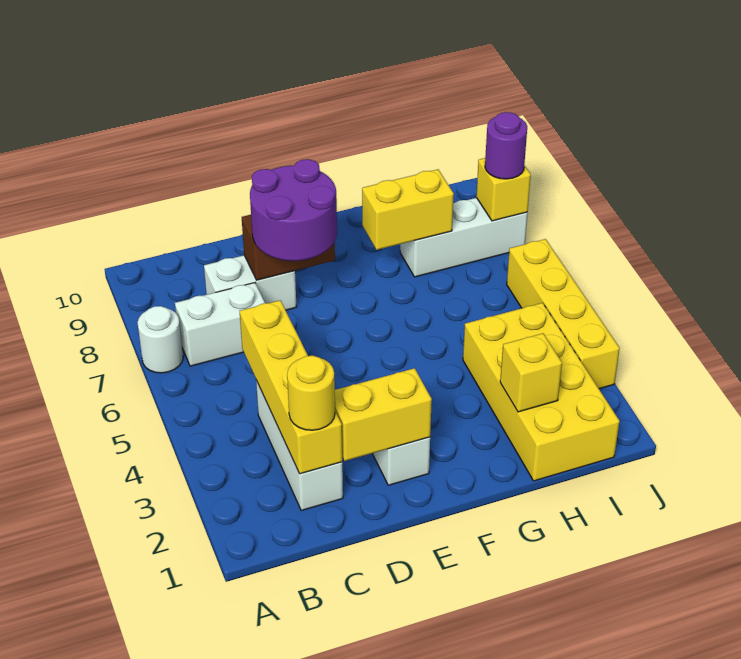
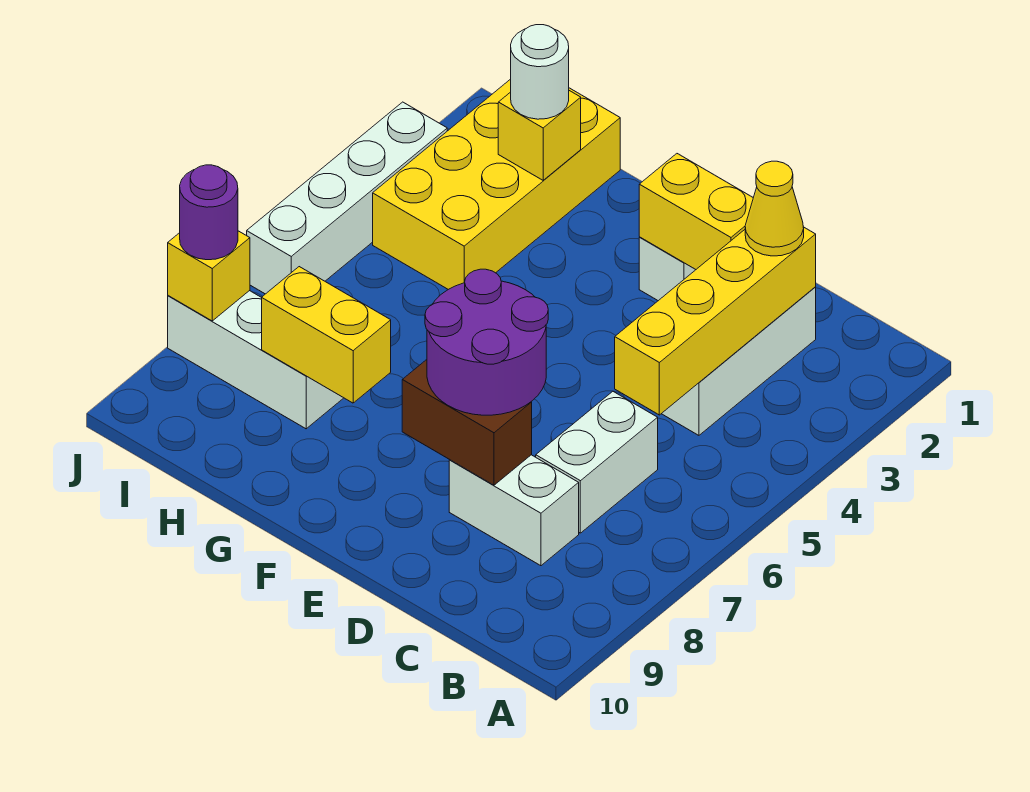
white 1x1 round brick [137,306,183,373] -> white 1x1 round brick moved to [511,25,569,119]
white 1x2 brick [175,283,265,366] -> white 1x2 brick turned to [536,391,658,533]
yellow 1x1 round brick [287,356,335,430] -> yellow 1x1 cone [745,161,804,256]
yellow 1x4 brick [507,239,620,389] -> white 1x4 brick [247,102,447,294]

